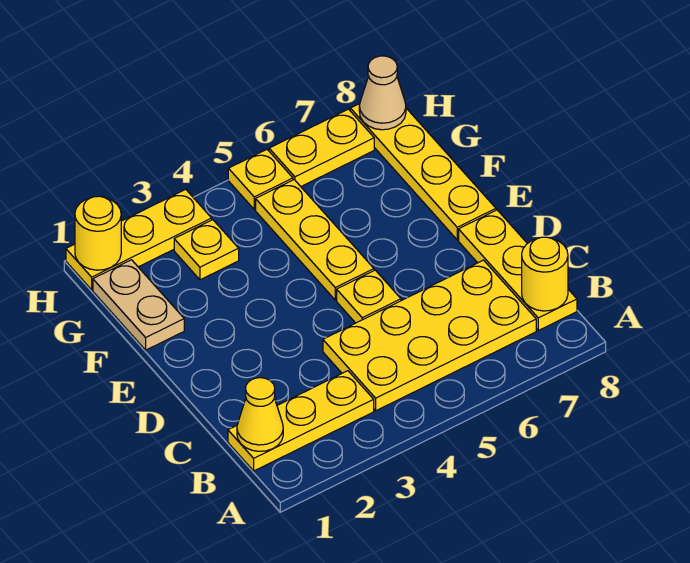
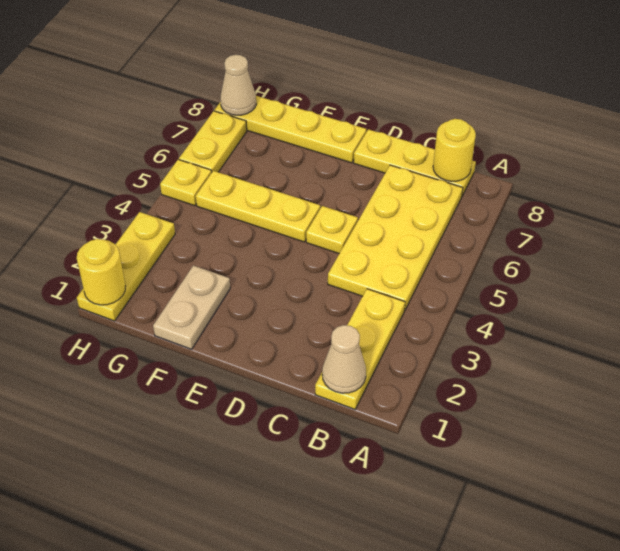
yellow 1x1 cone [237,378,283,451] -> tan 1x1 cone [322,325,366,393]
tan 1x2 plate [93,260,184,350] -> tan 1x2 plate turned to [153,266,230,349]
yellow 1x1 plate [174,220,239,280] -> none

